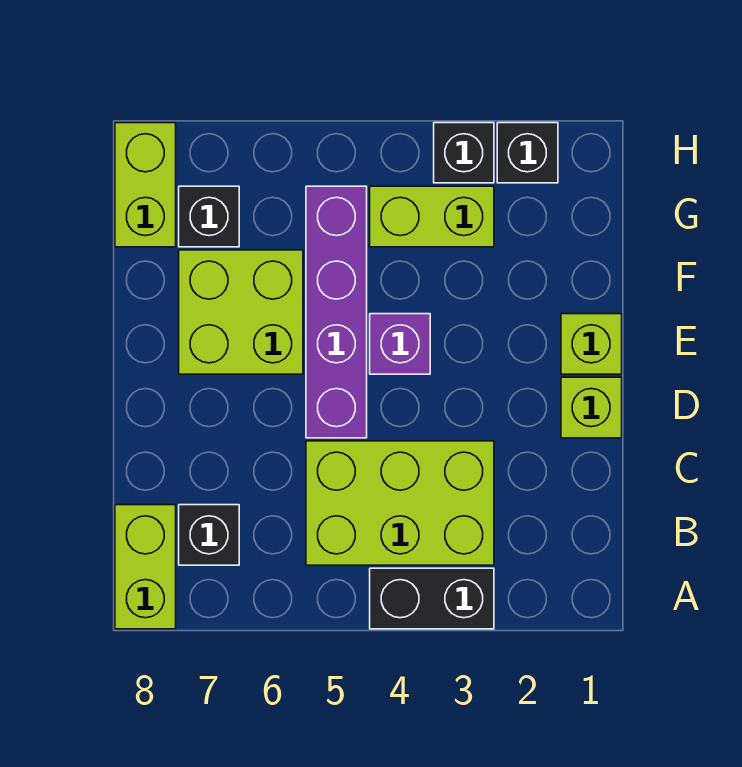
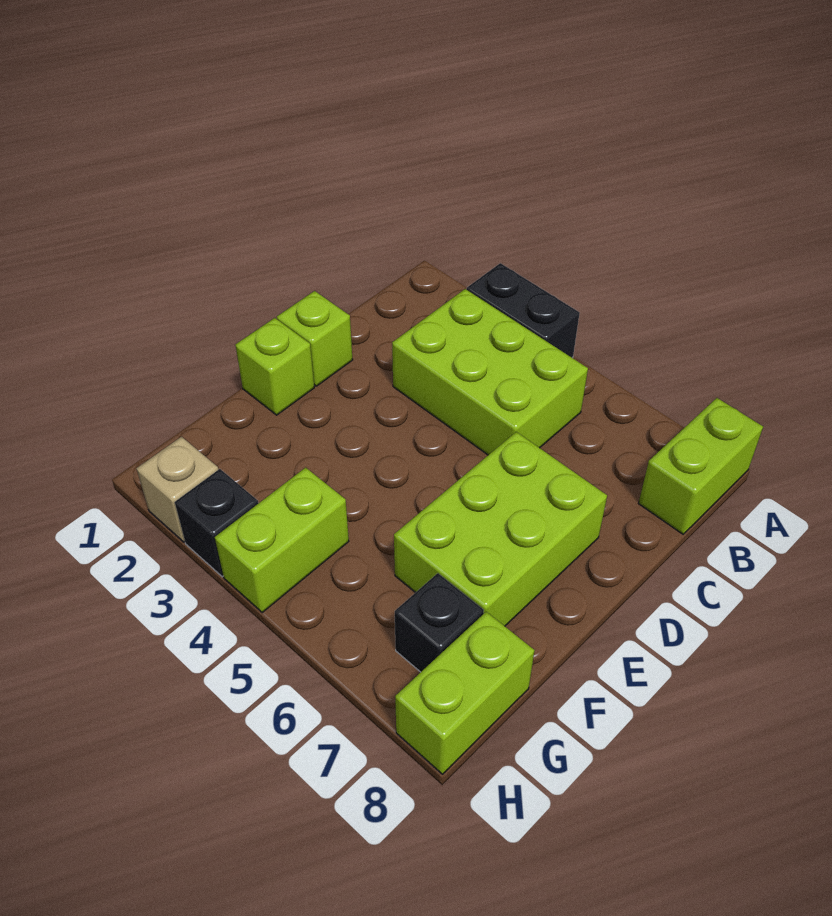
black 1x1 brick [179,505,239,565] -> none
purple 1x4 brick [306,186,367,438] -> none
purple 1x1 brick [370,314,430,374] -> none
lime 2x2 brick [179,250,303,374] -> lime 2x3 brick [394,432,607,626]
lime 1x2 brick [370,186,494,247] -> lime 1x2 brick turned to [215,468,349,613]
black 1x1 brick [497,123,558,183] -> tan 1x1 brick [136,437,219,542]

